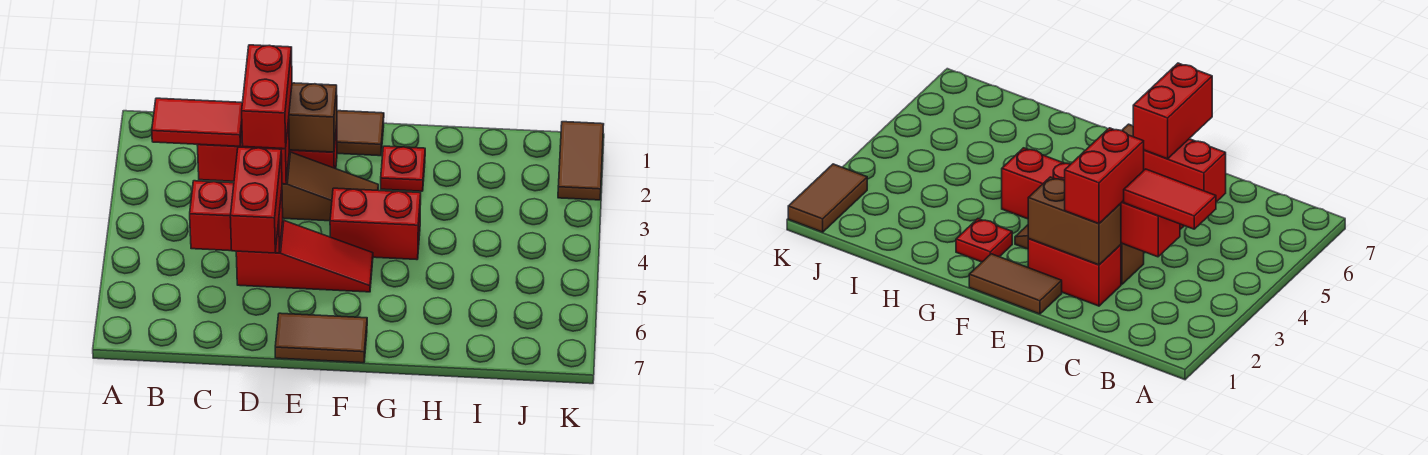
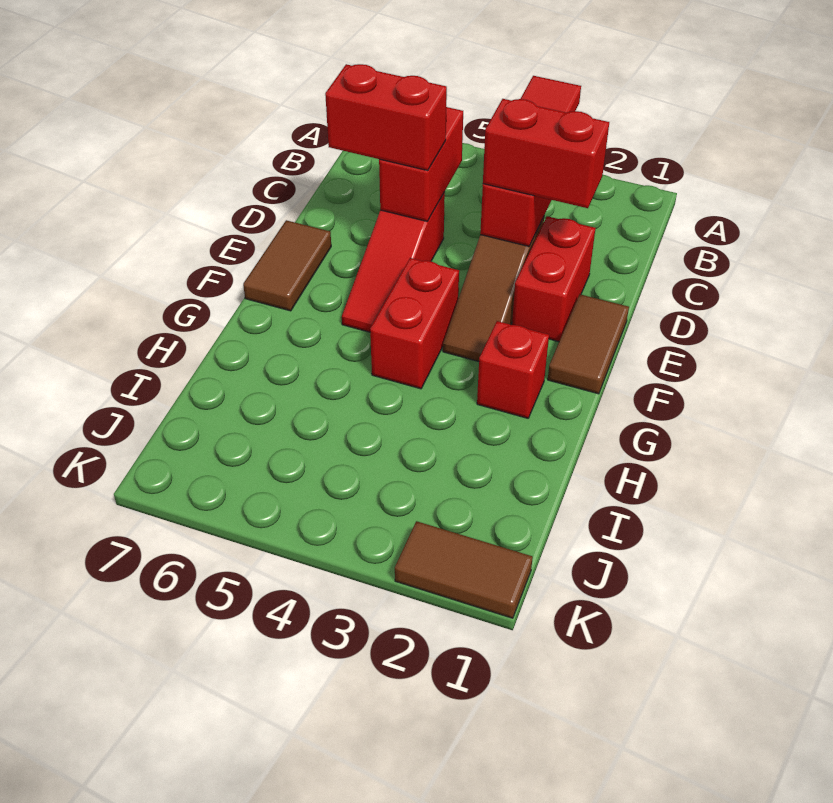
brown 1x2 brick [289,83,337,152] -> none
red 1x1 plate [381,146,425,191] -> red 1x1 brick [477,321,549,418]

